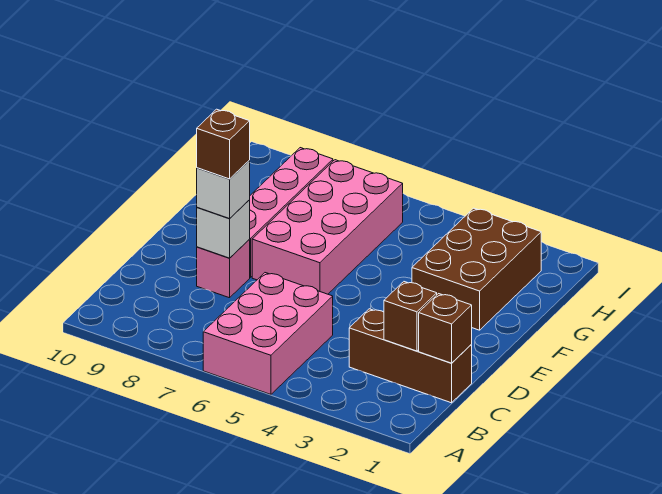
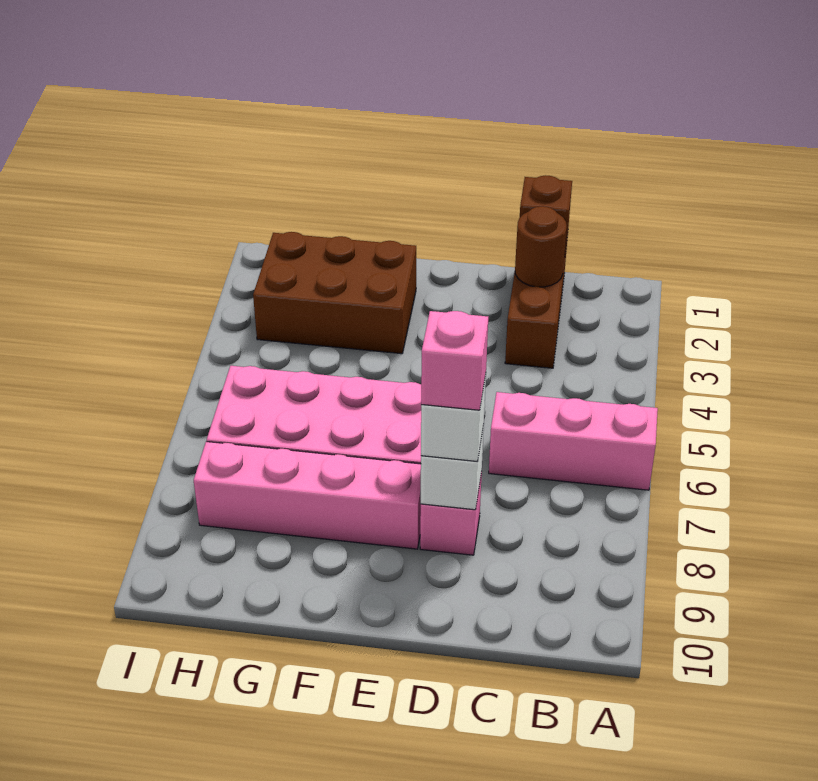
pink 2x3 brick [203,273,333,394] -> pink 1x3 brick [489,392,658,490]
brown 1x1 brick [384,282,437,351] -> brown 1x1 round brick [515,206,567,287]
brown 1x1 brick [197,109,250,179] -> pink 1x1 brick [421,311,488,410]

